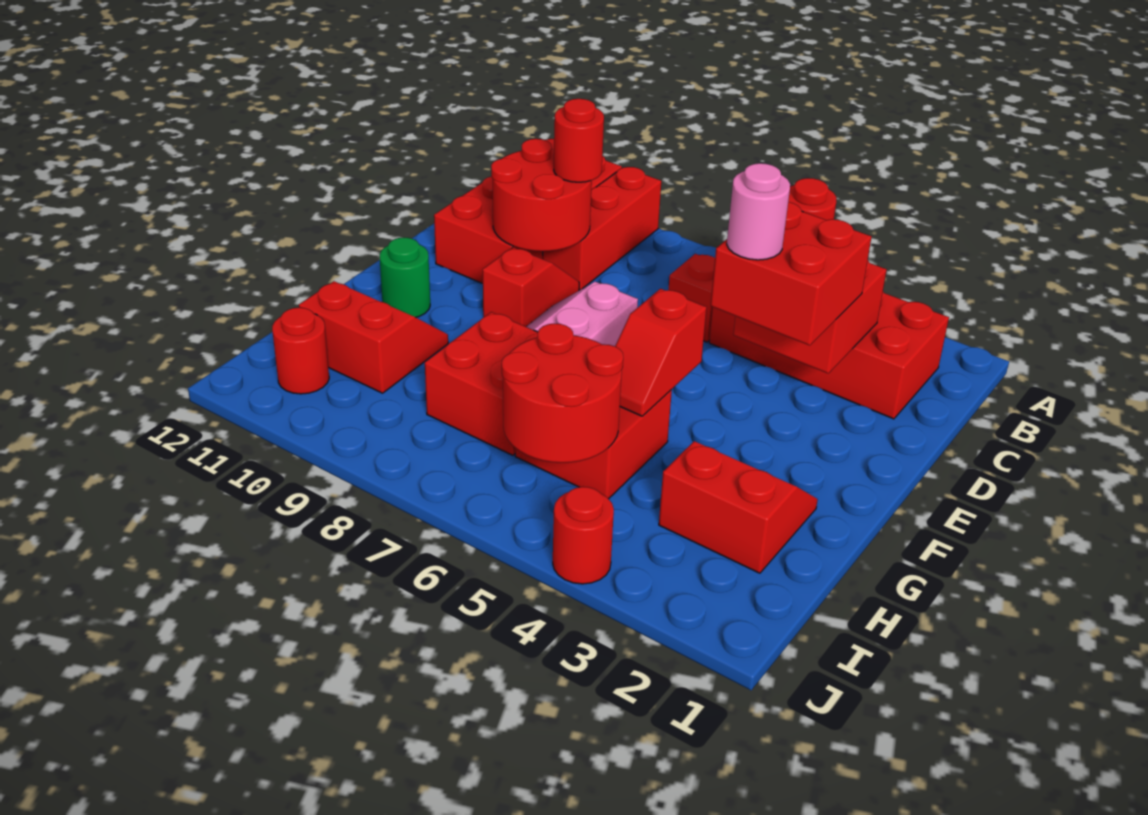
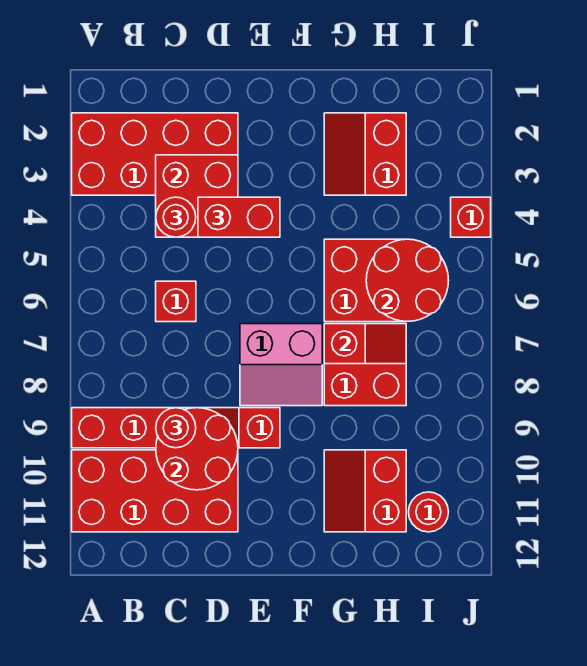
red 2x4 brick [709,292,949,419] -> red 2x4 brick turned to [72,113,238,195]
red 2x2 brick [711,202,871,345] -> red 1x2 brick [198,197,280,237]
pink 1x1 round brick [727,163,790,260] -> none
red 1x2 slope [615,289,707,416] -> red 1x2 slope moved to [324,324,406,364]
green 1x1 round brick [380,238,430,317] -> none
red 1x1 round brick [553,487,614,584] -> red 1x1 brick [451,197,491,237]

